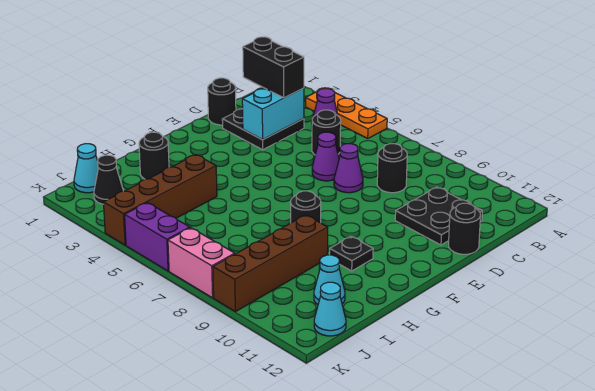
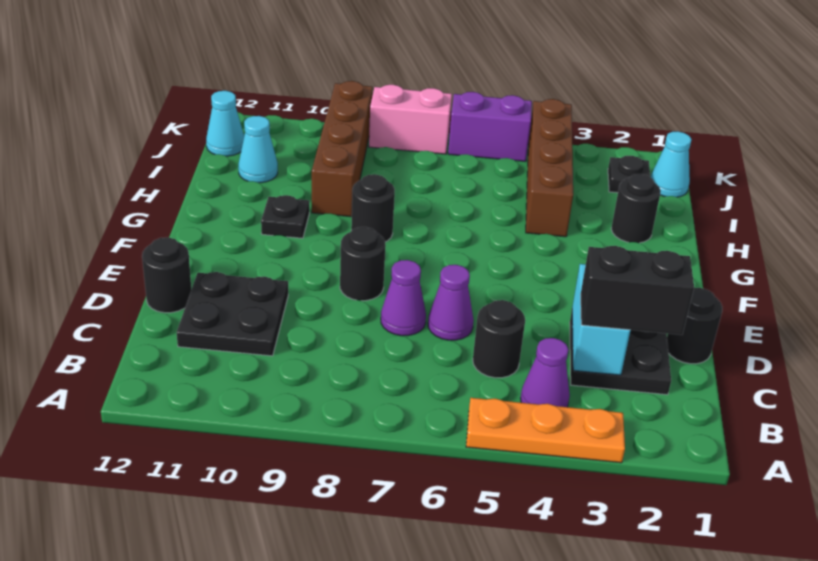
black 1x1 round brick [377,144,407,193] -> black 1x1 round brick moved to [340,227,386,301]
black 1x1 cone [94,155,123,204] -> black 1x1 plate [608,156,651,193]

